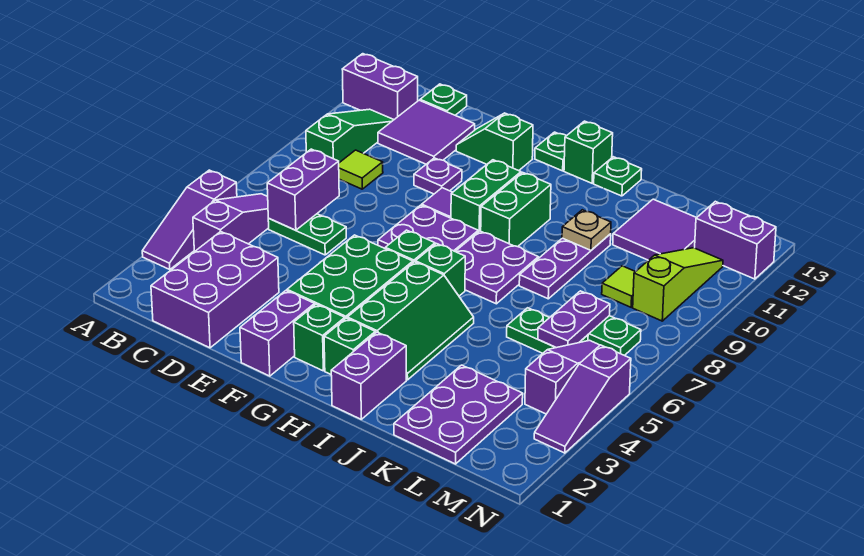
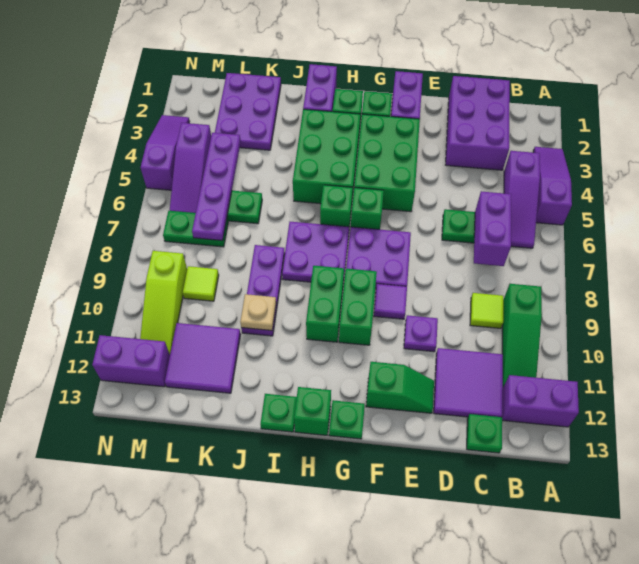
green 2x3 slope [347,262,474,380] -> green 2x3 brick [293,109,360,204]
purple 1x2 plate [538,291,610,348] -> purple 1x4 plate [192,133,241,241]

